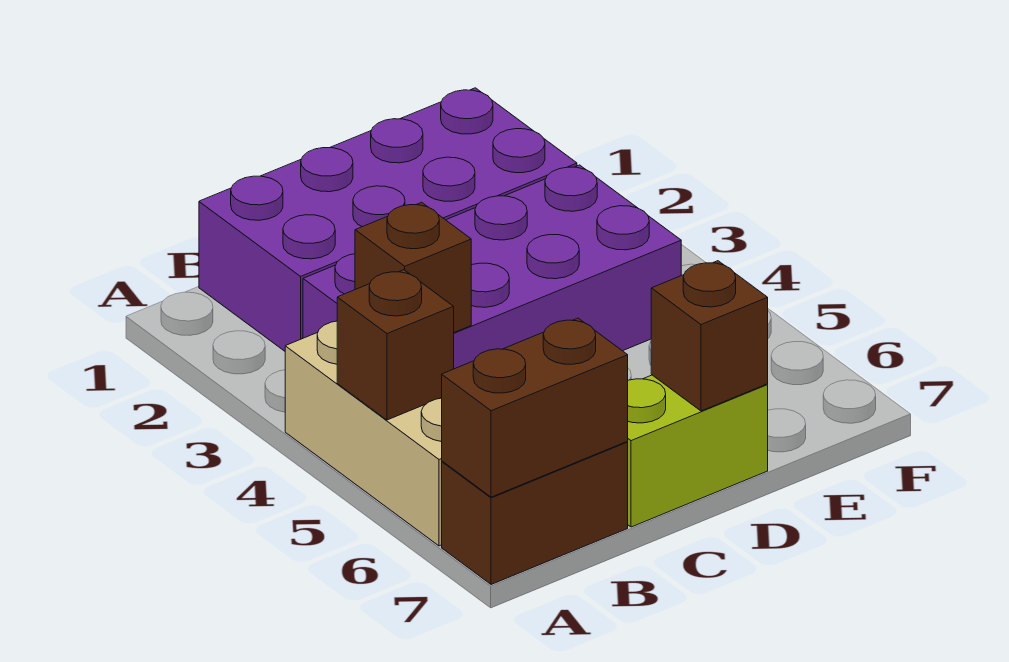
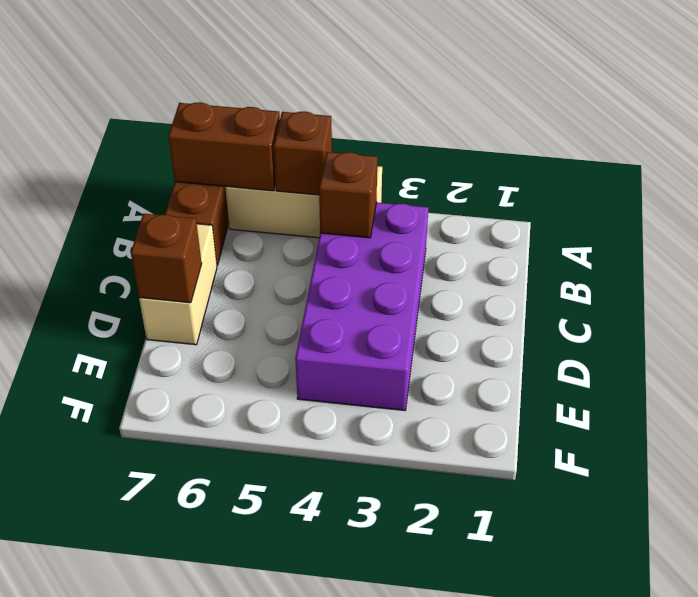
brown 1x2 brick [442,318,628,497] -> brown 1x2 brick turned to [168,102,280,191]
purple 2x4 brick [199,88,577,351] -> none
lime 1x2 brick [627,375,768,527] -> tan 1x2 brick [139,224,217,345]

